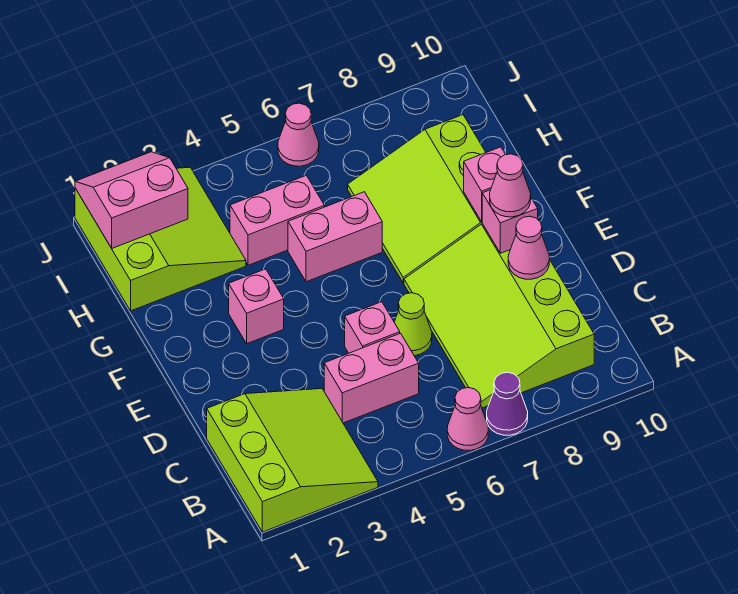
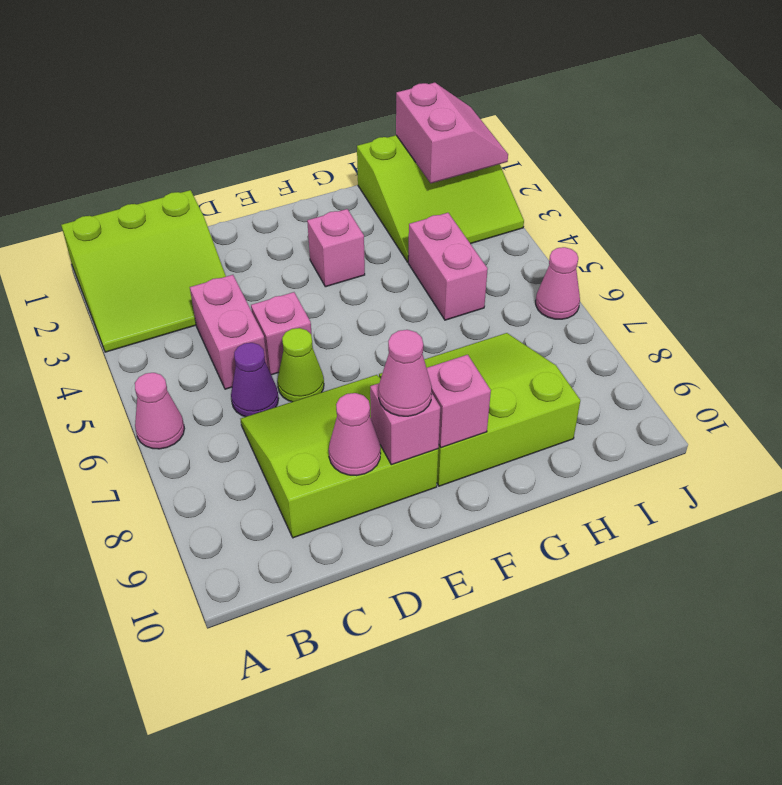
purple 1x1 cone [487,372,528,435] -> purple 1x1 cone moved to [231,343,279,417]
lime 3x4 slope [404,224,594,408] -> lime 3x3 slope [241,375,438,538]
pink 1x2 brick [288,192,382,282] -> none

